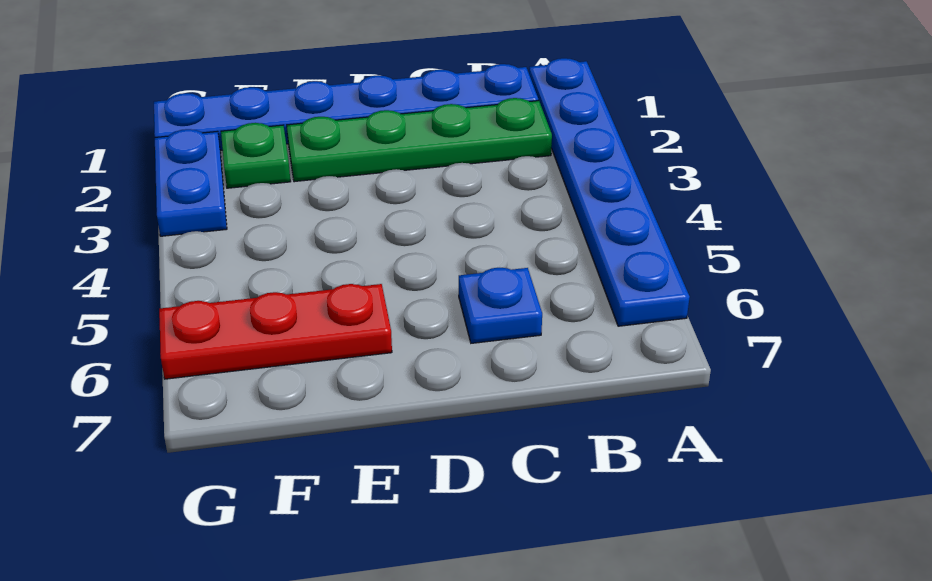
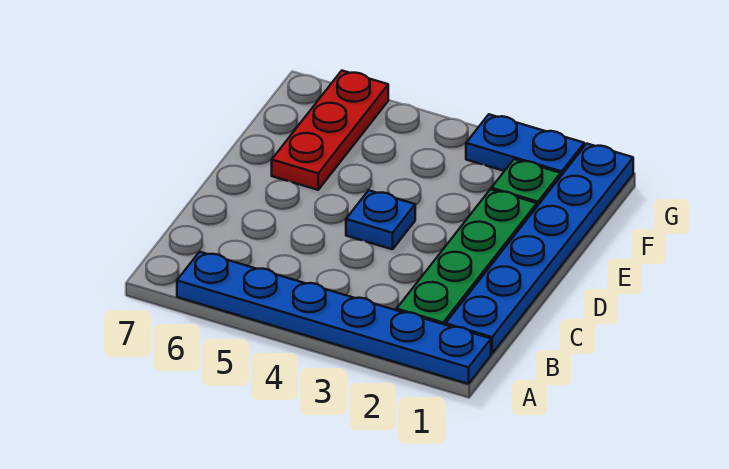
blue 1x1 plate [459,268,542,343] -> blue 1x1 plate moved to [346,190,415,249]

